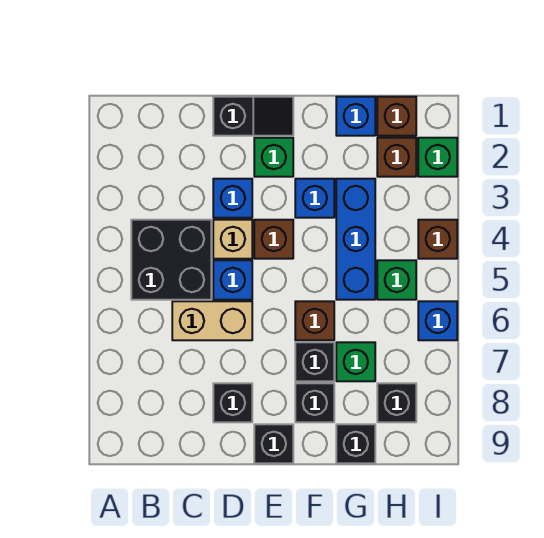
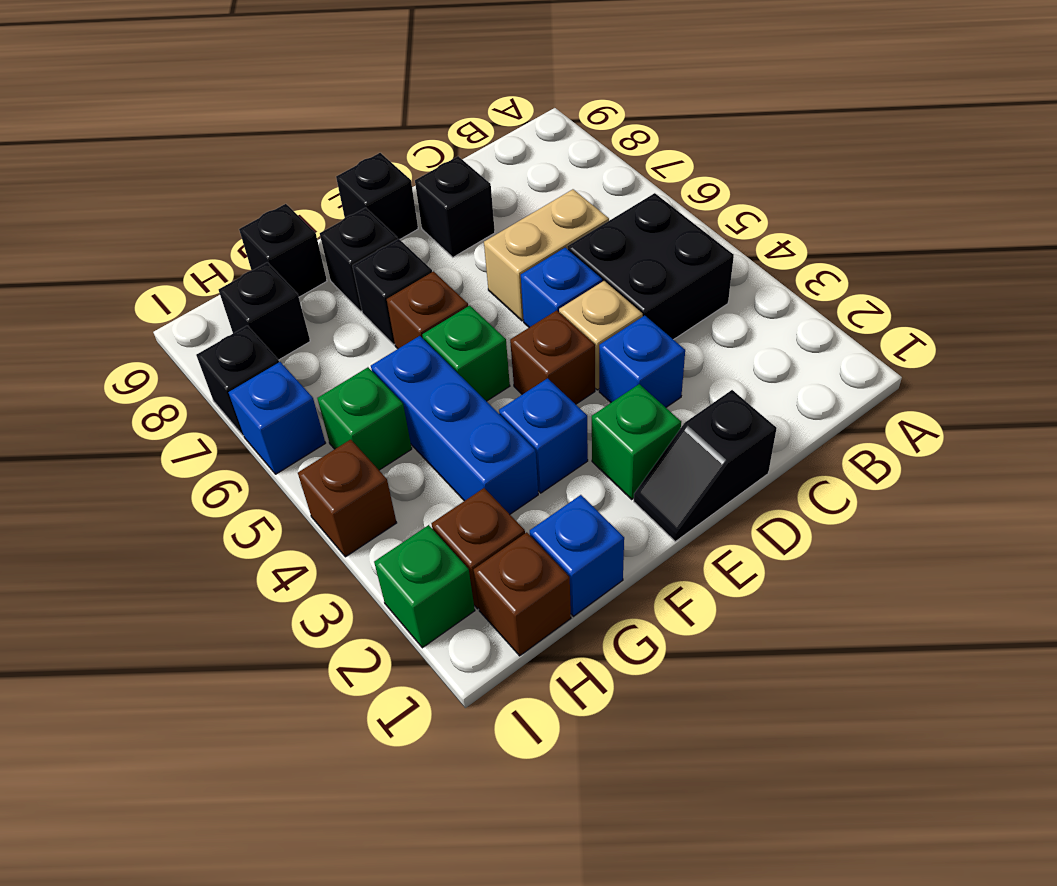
green 1x1 brick [336,342,375,381] -> green 1x1 brick moved to [422,306,510,401]
none -> black 1x1 brick [196,326,279,436]

